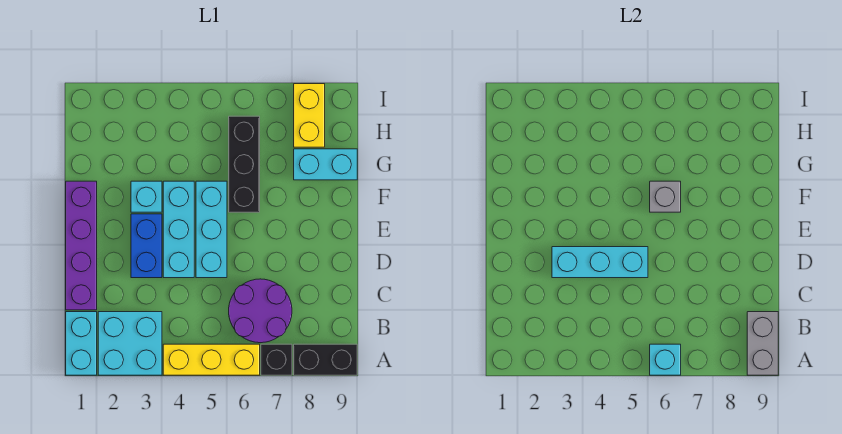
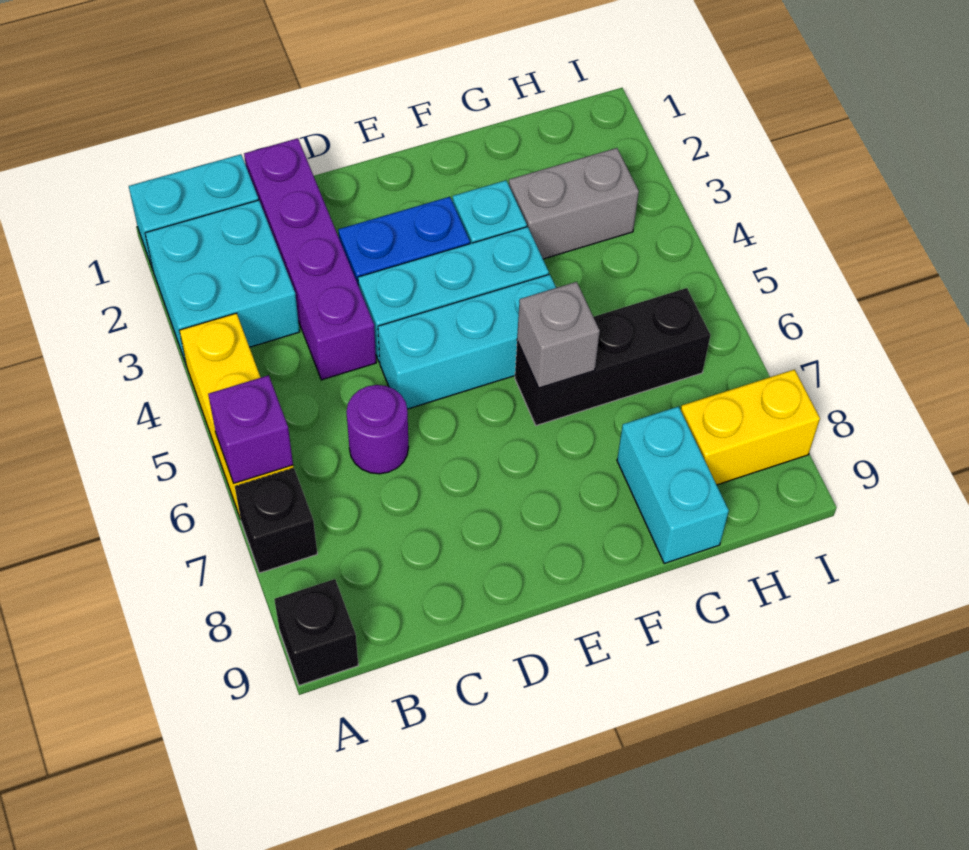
cyan 1x1 brick [650,344,681,375] -> purple 1x1 brick [208,375,293,483]
black 1x2 brick [294,344,357,375] -> black 1x1 brick [274,579,358,685]
grey 1x2 brick [747,312,778,375] -> grey 1x2 brick moved to [509,148,639,259]
purple 2x2 round brick [229,279,292,343] -> purple 1x1 round brick [347,385,409,474]
purple 1x4 brick [66,181,97,310] -> purple 1x4 brick turned to [244,138,376,380]
cyan 1x3 brick [552,247,648,278] -> none

